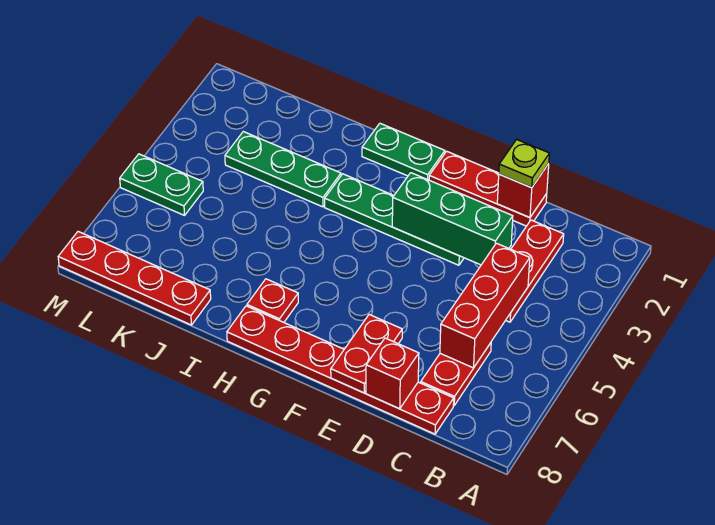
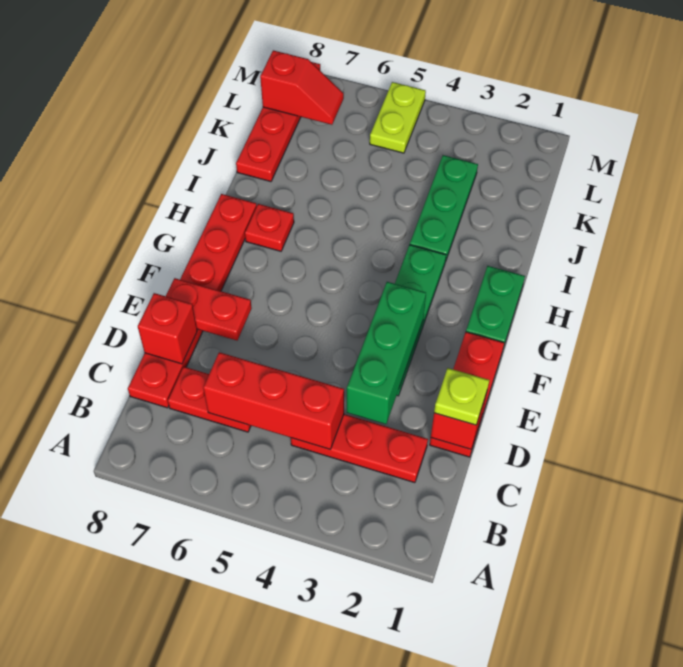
green 1x2 plate [120,154,203,215] -> lime 1x2 plate [370,82,426,153]
none -> red 1x2 slope [260,50,344,125]

